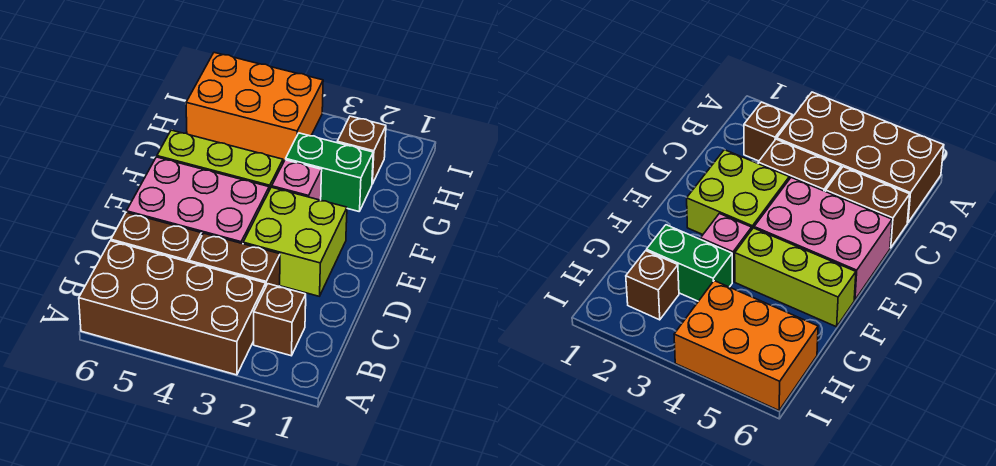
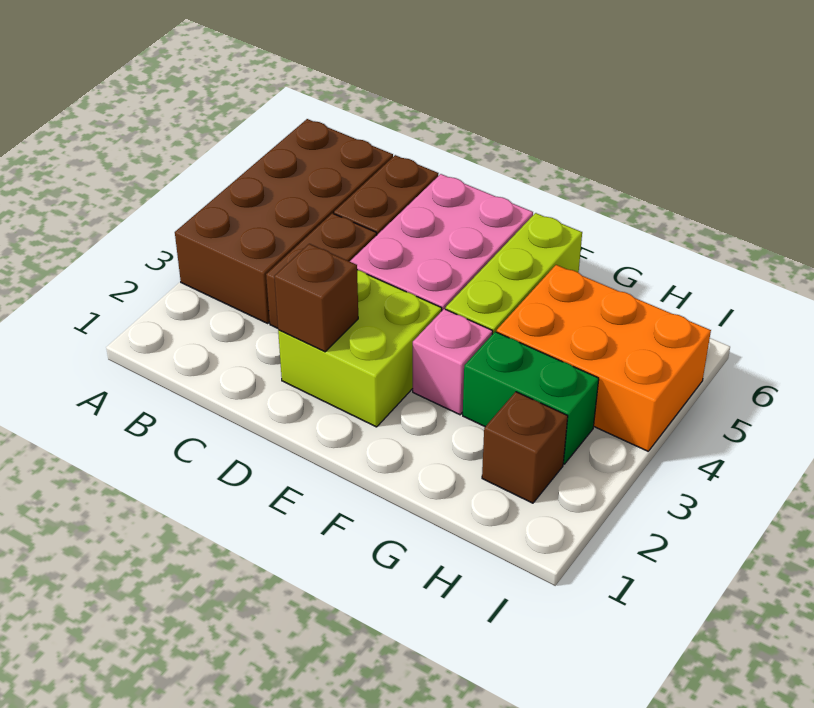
brown 1x1 brick [254,284,306,356] -> brown 1x1 brick moved to [274,244,358,352]
green 1x2 brick [286,133,373,211] -> green 1x2 brick turned to [463,332,599,464]
orange 2x3 brick [186,53,323,161] -> orange 2x3 brick turned to [497,265,711,451]

